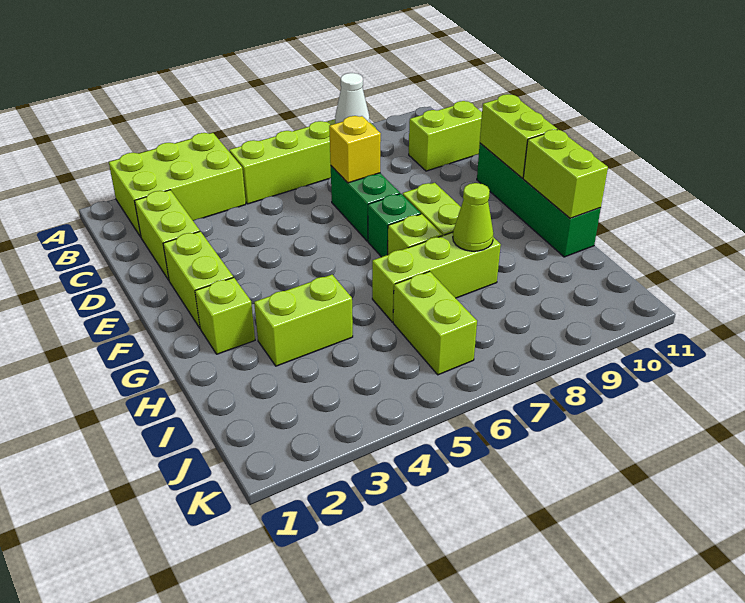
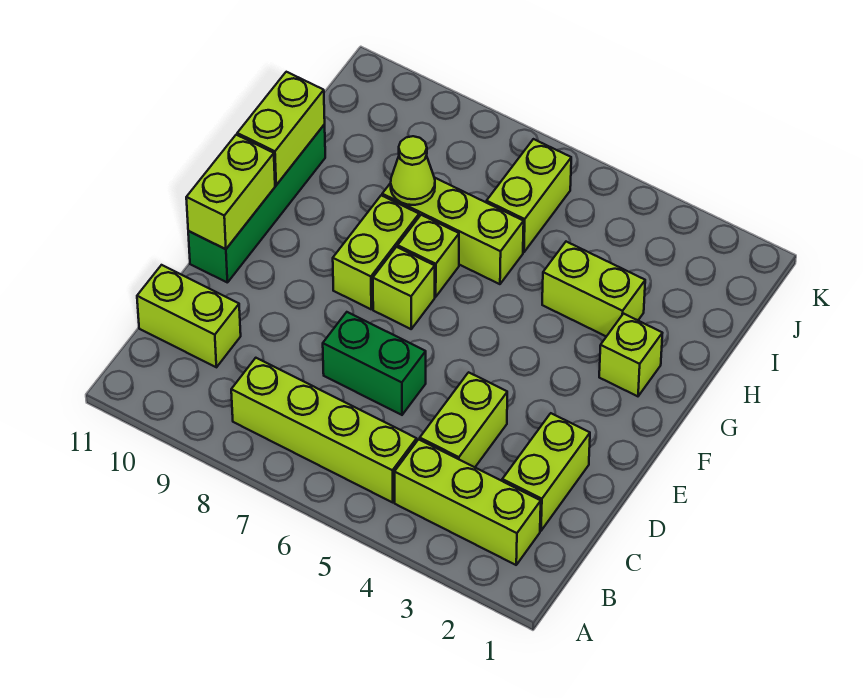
lime 2x3 brick [109,133,246,237] -> lime 1x3 brick [394,439,541,565]
white 1x1 cone [335,73,370,124] -> none
green 1x2 brick [331,166,400,241] -> green 1x2 brick turned to [323,312,426,415]
yellow 1x1 brick [329,116,381,183] -> none
lime 1x2 brick [163,231,233,328] -> lime 1x2 brick moved to [420,372,507,467]
green 1x1 brick [368,194,421,257] -> lime 1x1 brick [373,247,435,329]

